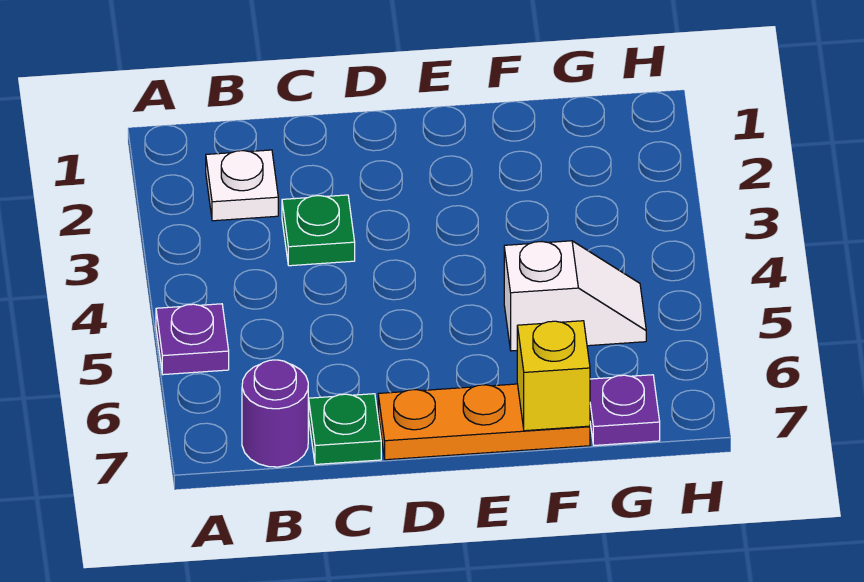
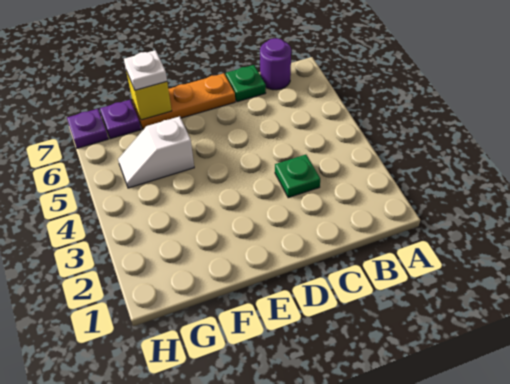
purple 1x1 plate [156,304,229,375] -> purple 1x1 plate moved to [67,109,108,148]
white 1x1 plate [206,150,278,221] -> white 1x1 plate moved to [124,50,167,90]

